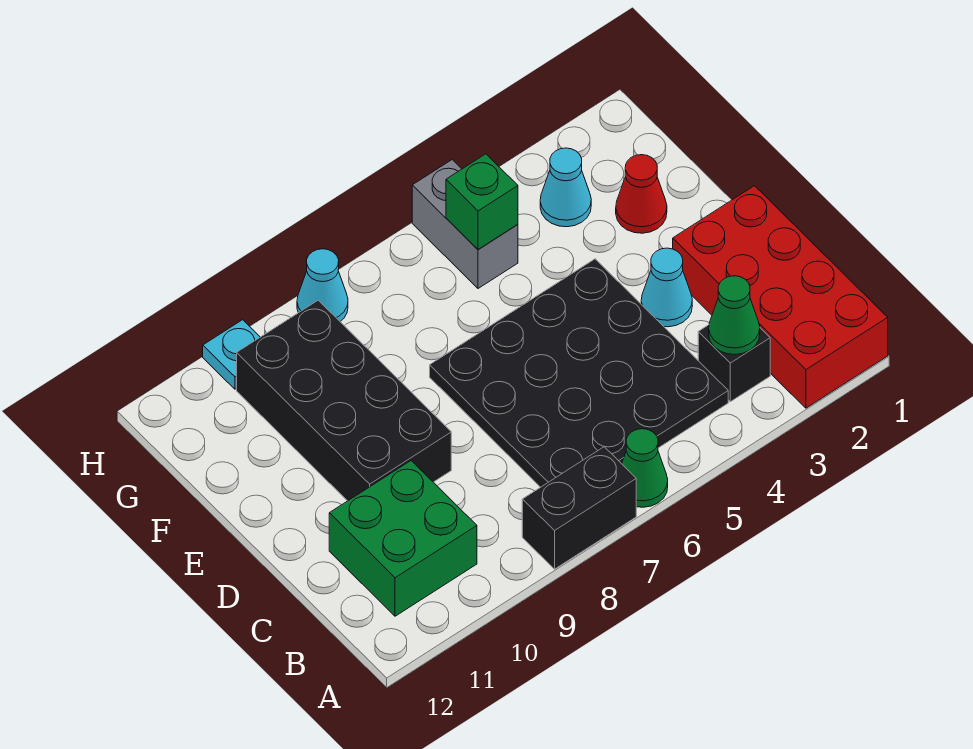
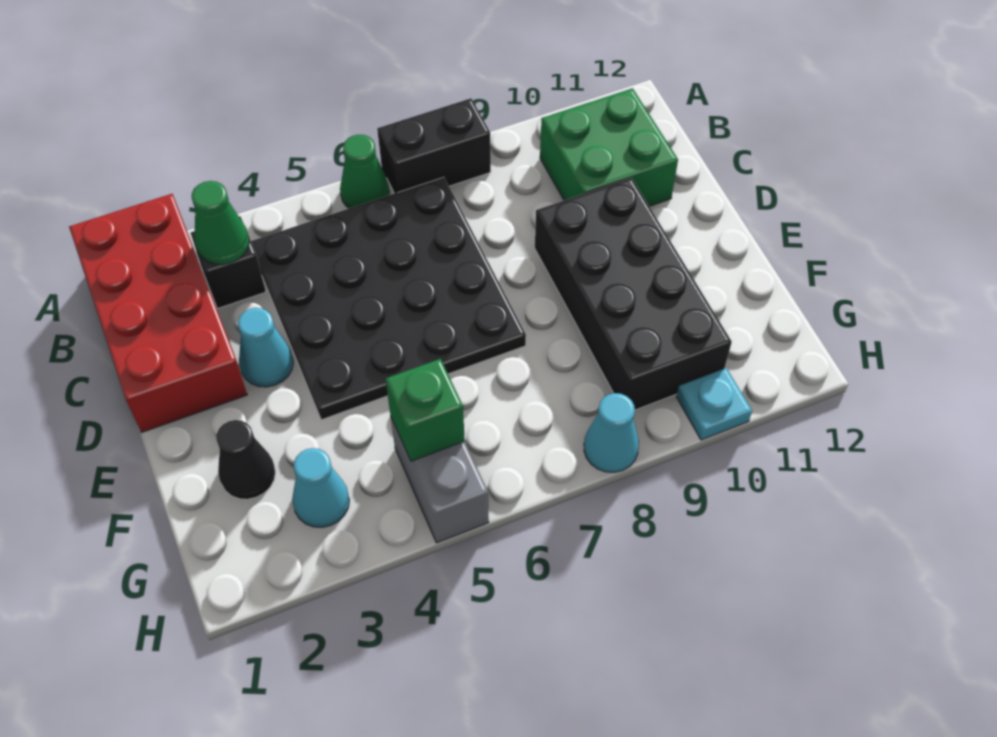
red 1x1 cone [616,155,667,233] -> black 1x1 cone [216,420,275,499]

